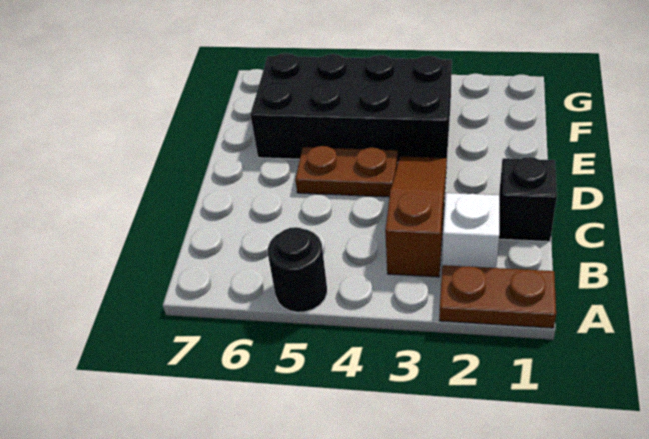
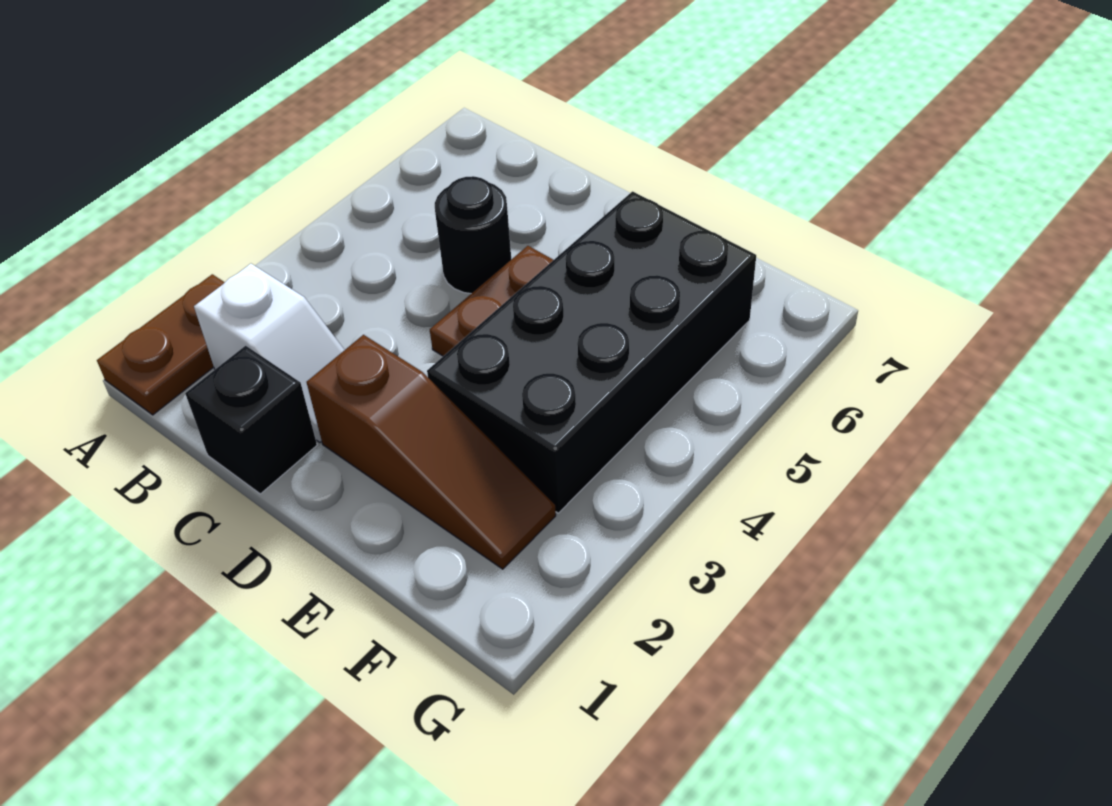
black 1x1 round brick [268,227,327,312] -> black 1x1 round brick moved to [435,176,511,294]
brown 1x3 slope [385,157,447,277] -> brown 1x3 slope moved to [307,335,556,569]

